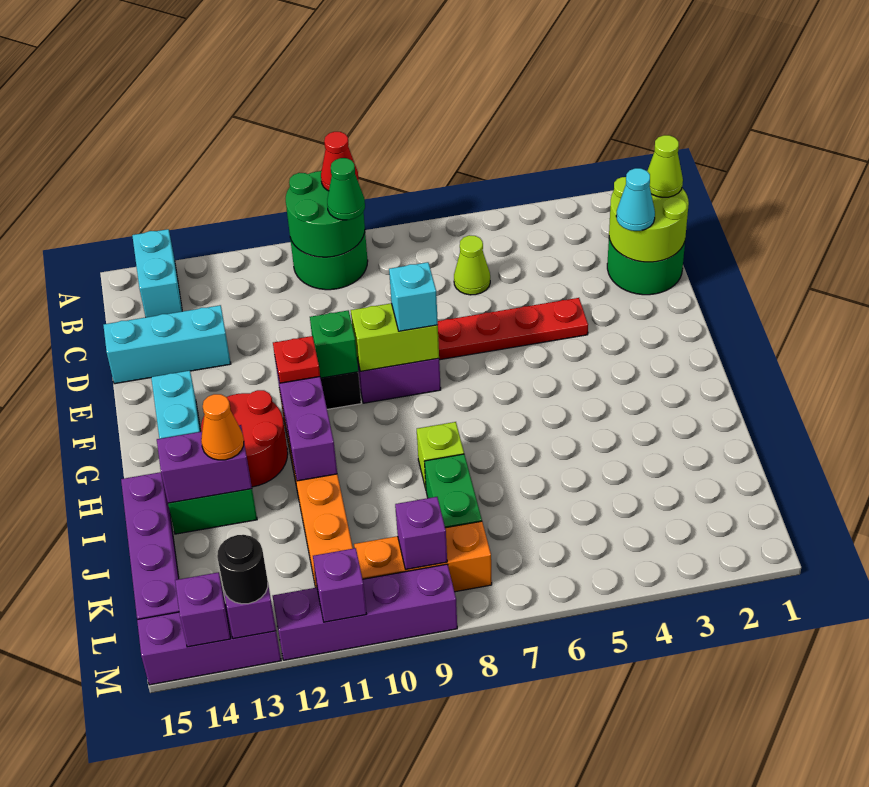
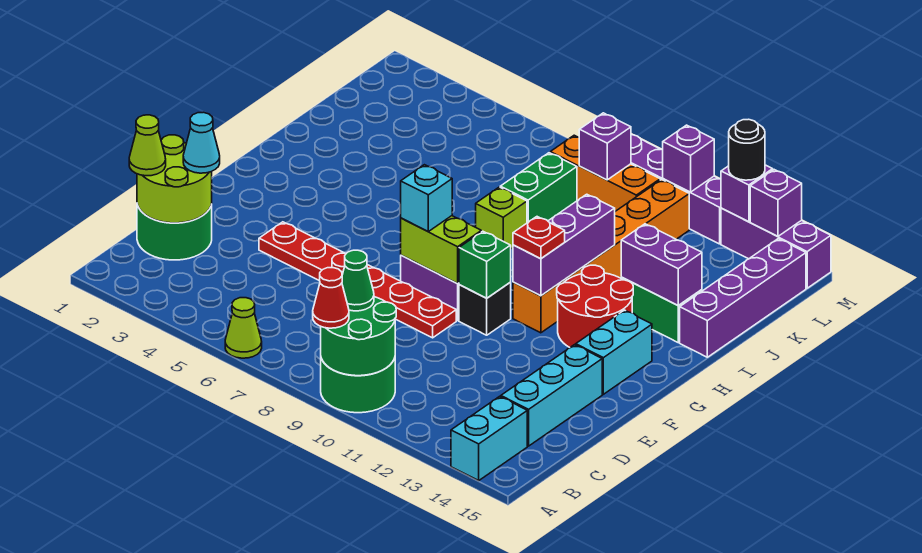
lime 1x1 cone [454,235,490,295] -> lime 1x1 cone moved to [225,298,262,358]
cyan 1x3 brick [103,305,231,384] -> cyan 1x3 brick turned to [501,345,602,446]
orange 1x1 cone [201,394,244,460] -> none

